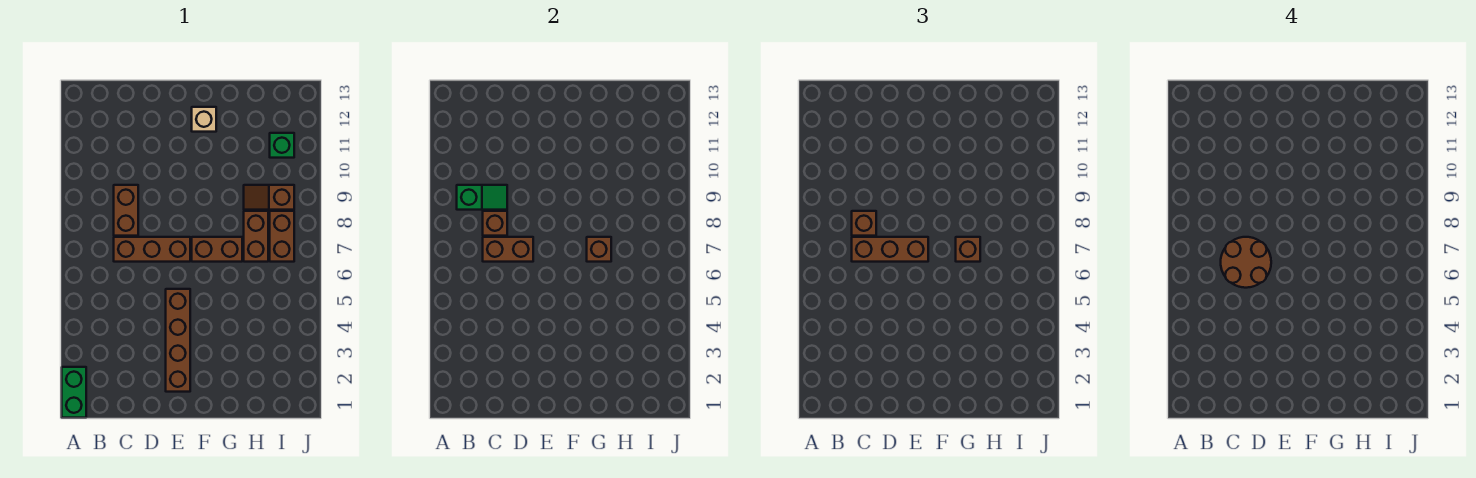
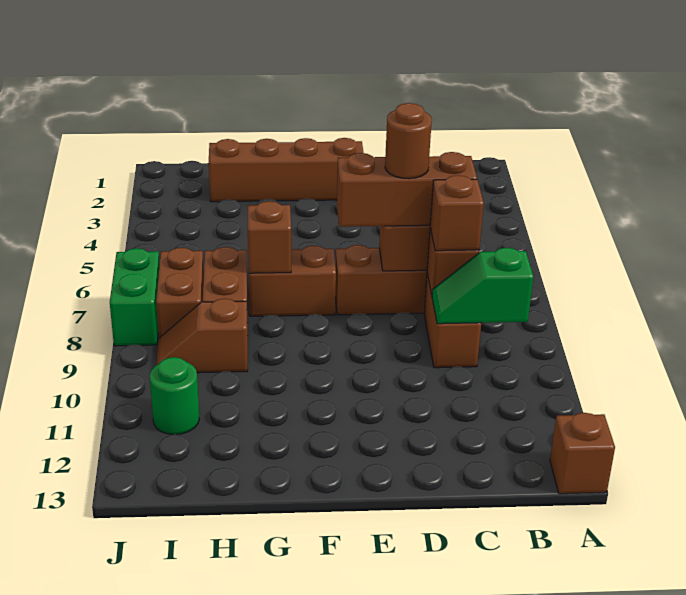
green 1x2 brick [62,367,86,418] -> green 1x2 brick moved to [110,248,160,346]
brown 2x2 round brick [1221,237,1271,288] -> brown 1x1 round brick [385,103,432,179]
brown 1x4 brick [166,289,190,392] -> brown 1x4 brick turned to [209,138,364,202]
tan 1x1 brick [192,107,216,132] -> none
brown 1x1 brick [956,237,980,262] -> brown 1x1 brick moved to [550,413,615,494]
brown 1x2 slope [244,185,294,210] -> brown 1x2 slope turned to [157,299,248,373]
green 1x1 brick [270,133,294,158] -> green 1x1 round brick [150,357,199,435]

